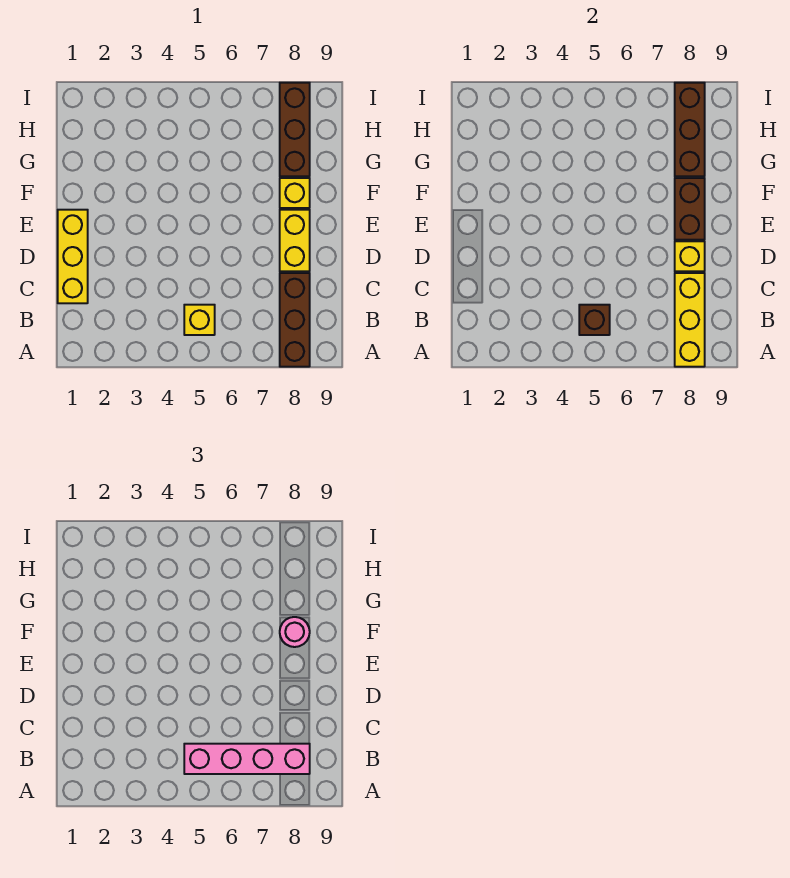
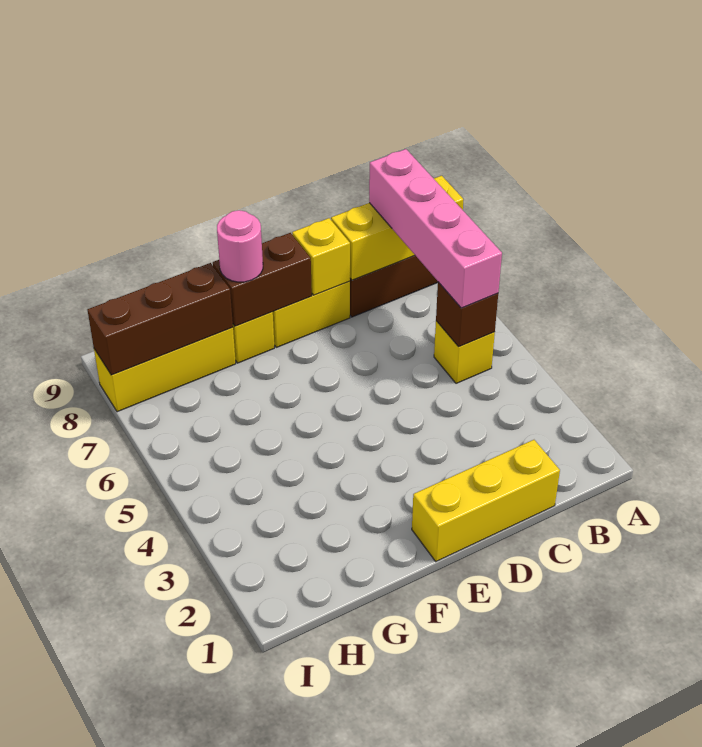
brown 1x3 brick [280,83,310,176] -> yellow 1x3 brick [94,327,236,412]

